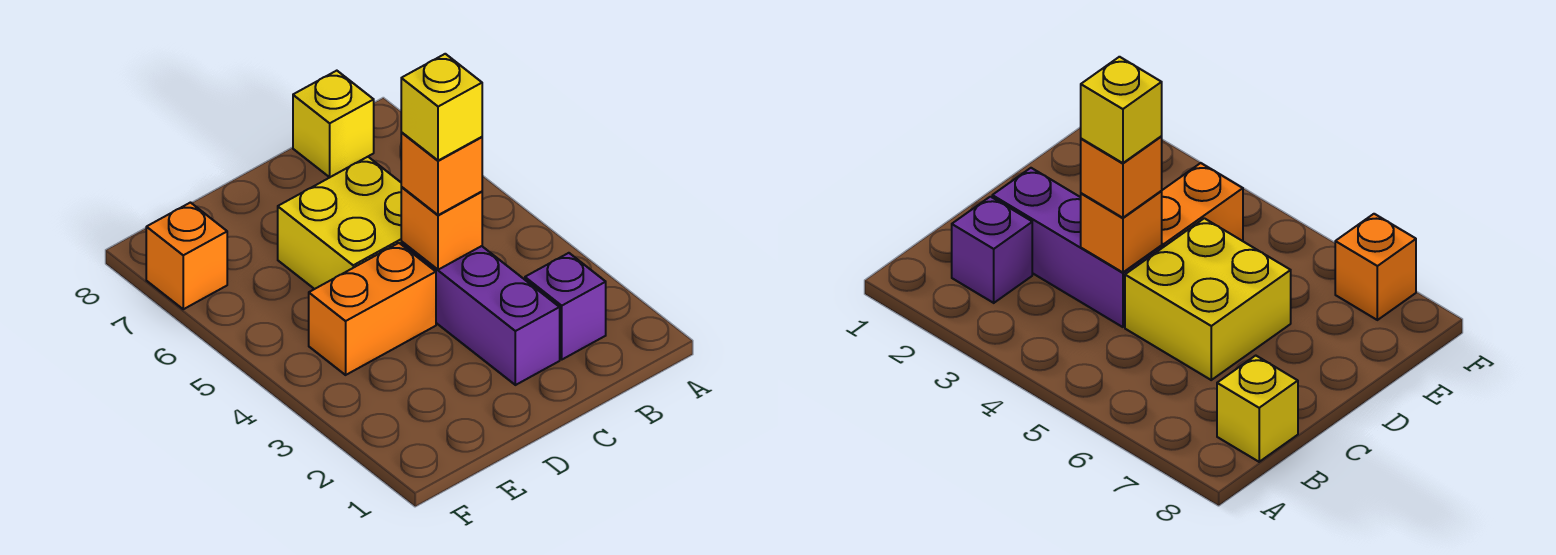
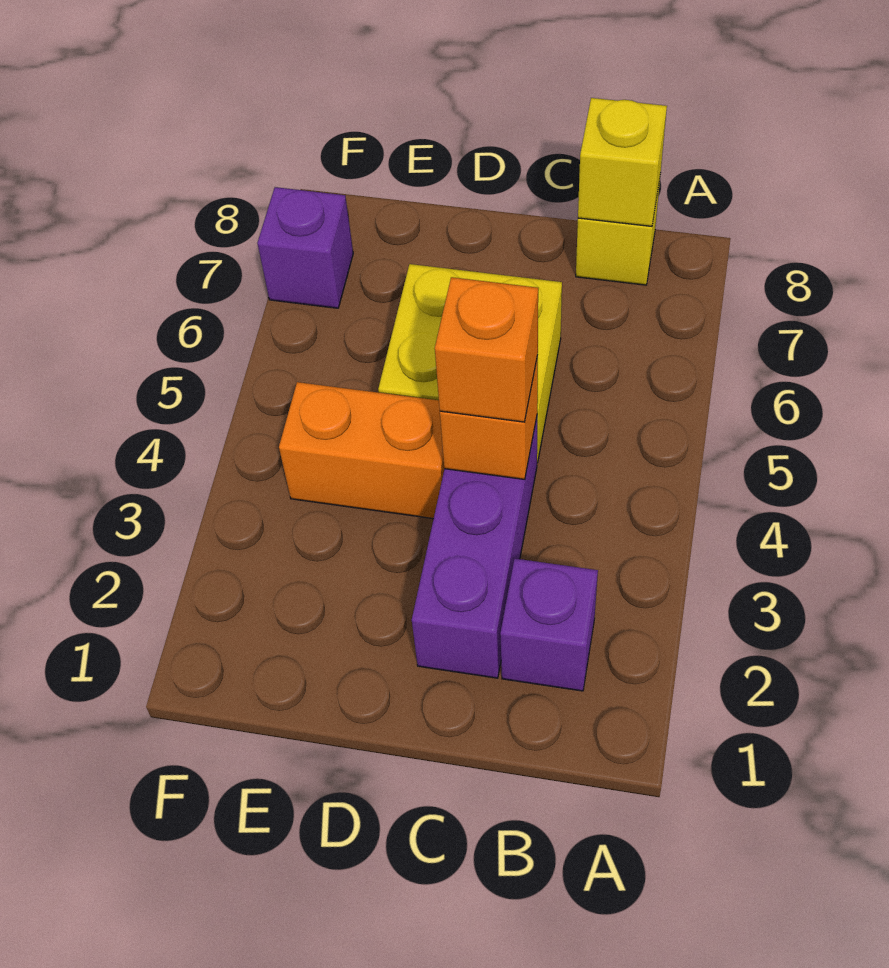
yellow 1x1 brick [401,54,482,161] -> yellow 1x1 brick moved to [578,98,667,226]
orange 1x1 brick [146,203,227,309] -> purple 1x1 brick [257,187,353,308]

